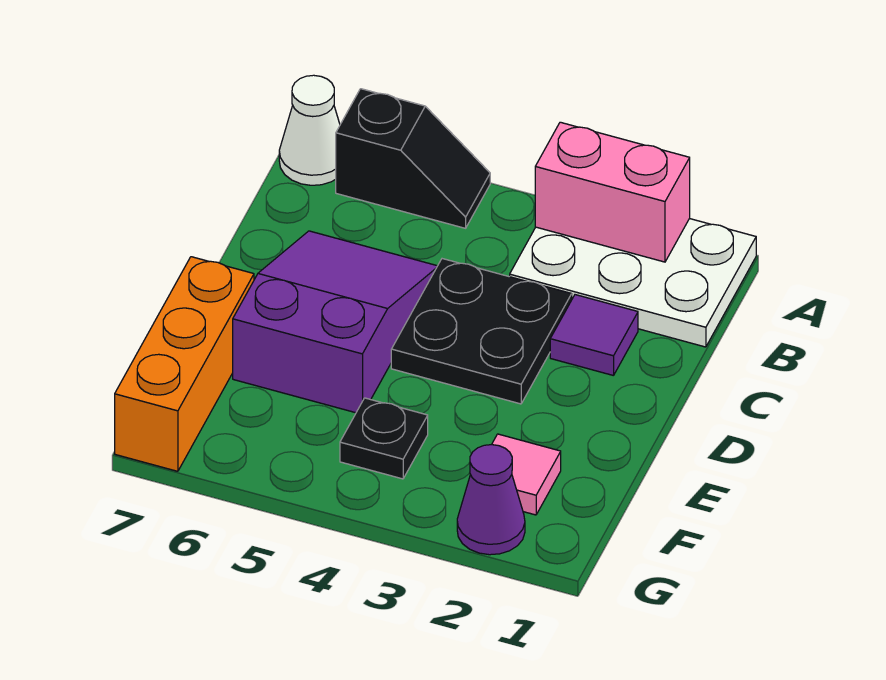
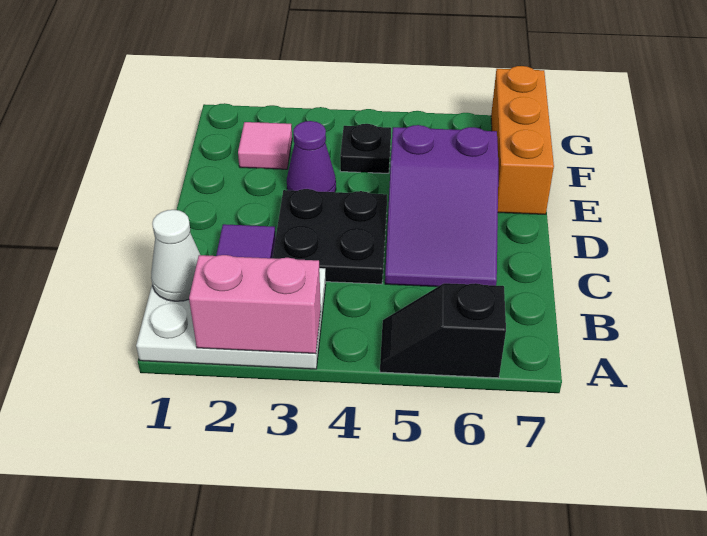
white 1x1 cone [279,75,340,185] -> white 1x1 cone moved to [151,210,200,301]
purple 1x1 cone [457,445,525,555] -> purple 1x1 cone moved to [287,121,336,192]

